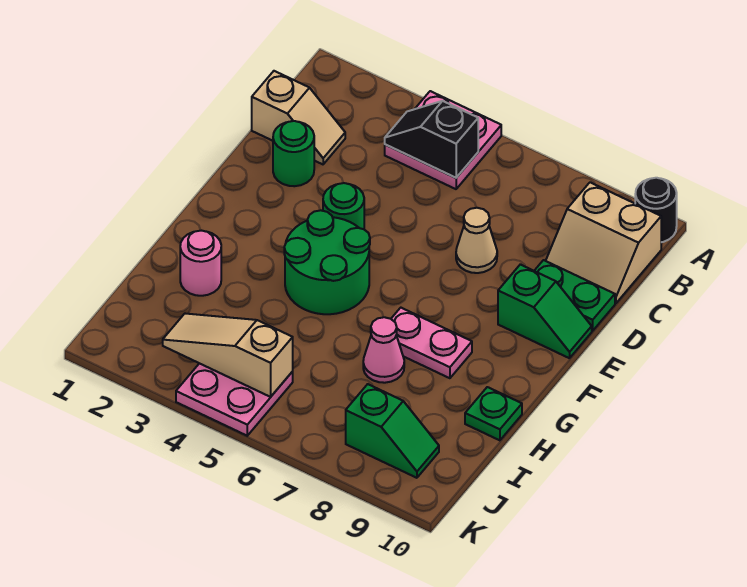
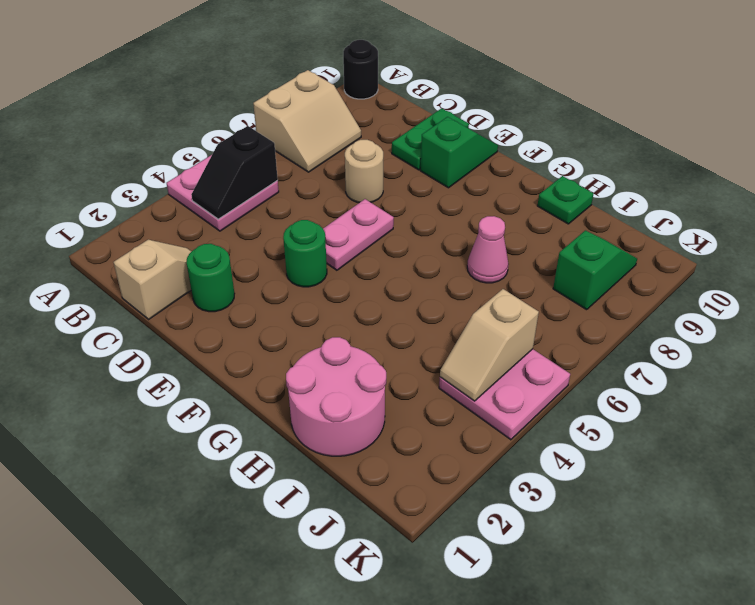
tan 2x2 slope [546,182,661,303] -> tan 2x2 slope moved to [253,70,361,172]
tan 1x1 cone [456,208,497,273] -> tan 1x1 round brick [345,140,383,203]
green 2x2 round brick [284,210,370,314] -> none
pink 1x2 plate [391,308,472,378] -> pink 1x2 plate moved to [323,199,394,270]
pink 1x1 round brick [180,231,221,296] -> pink 2x2 round brick [286,337,386,456]
tan 1x3 slope [163,314,293,397] -> tan 1x2 slope [440,289,539,401]

